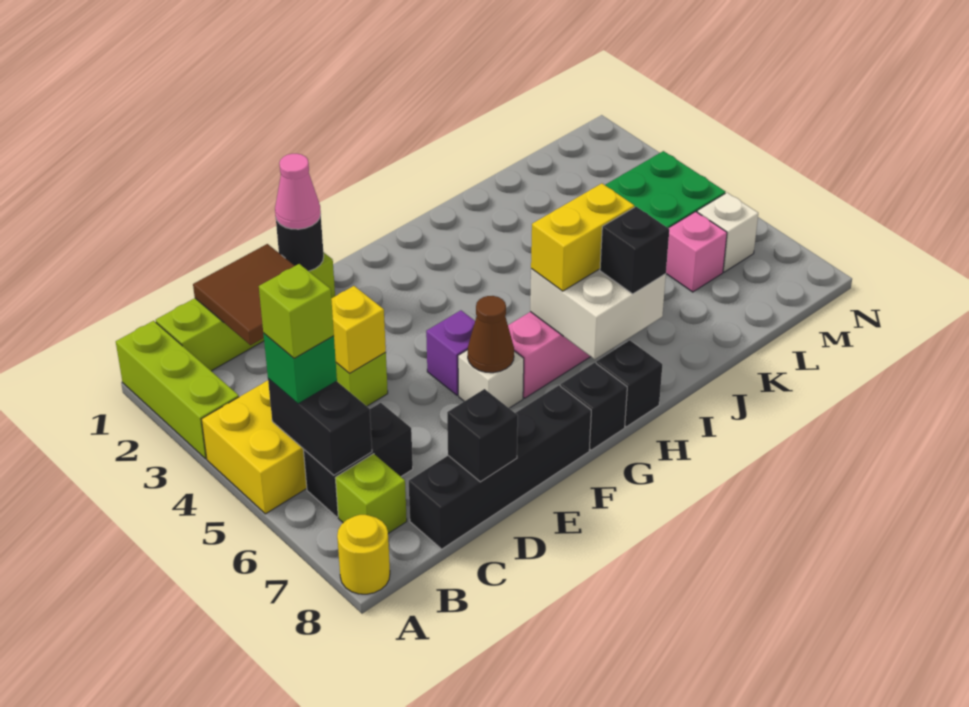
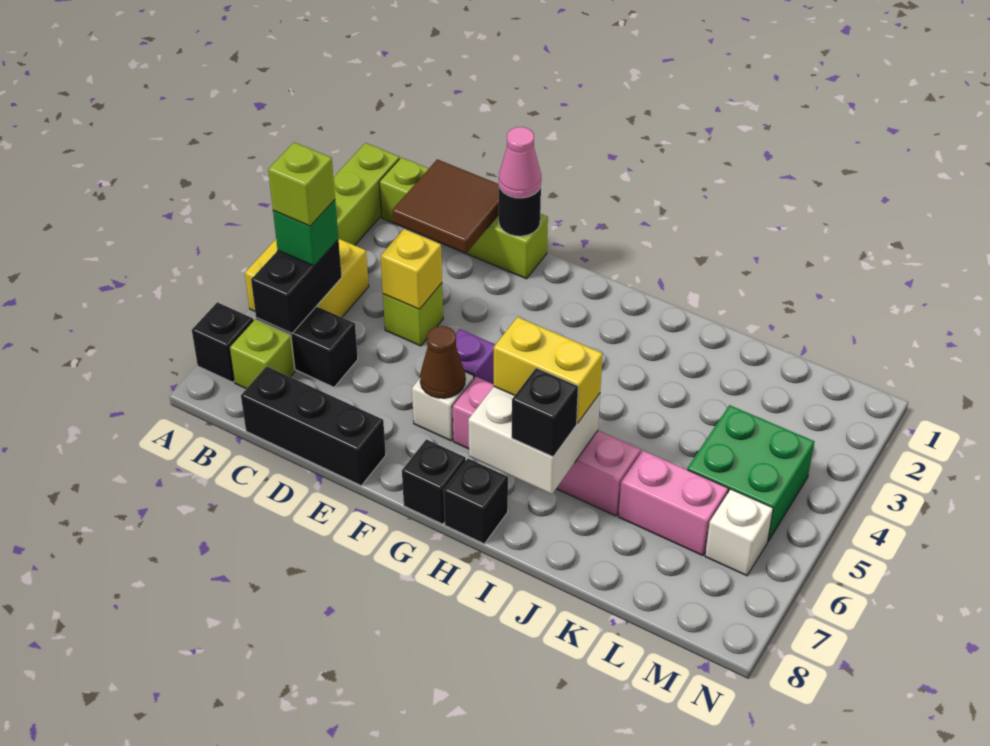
yellow 1x1 round brick [337,515,390,594] -> none
black 1x4 brick [409,385,591,549] -> black 1x3 brick [241,366,386,486]
black 1x1 brick [447,389,518,482] -> black 1x1 brick moved to [192,302,253,382]
pink 1x1 brick [666,212,727,292] -> pink 1x2 brick [619,451,728,556]

